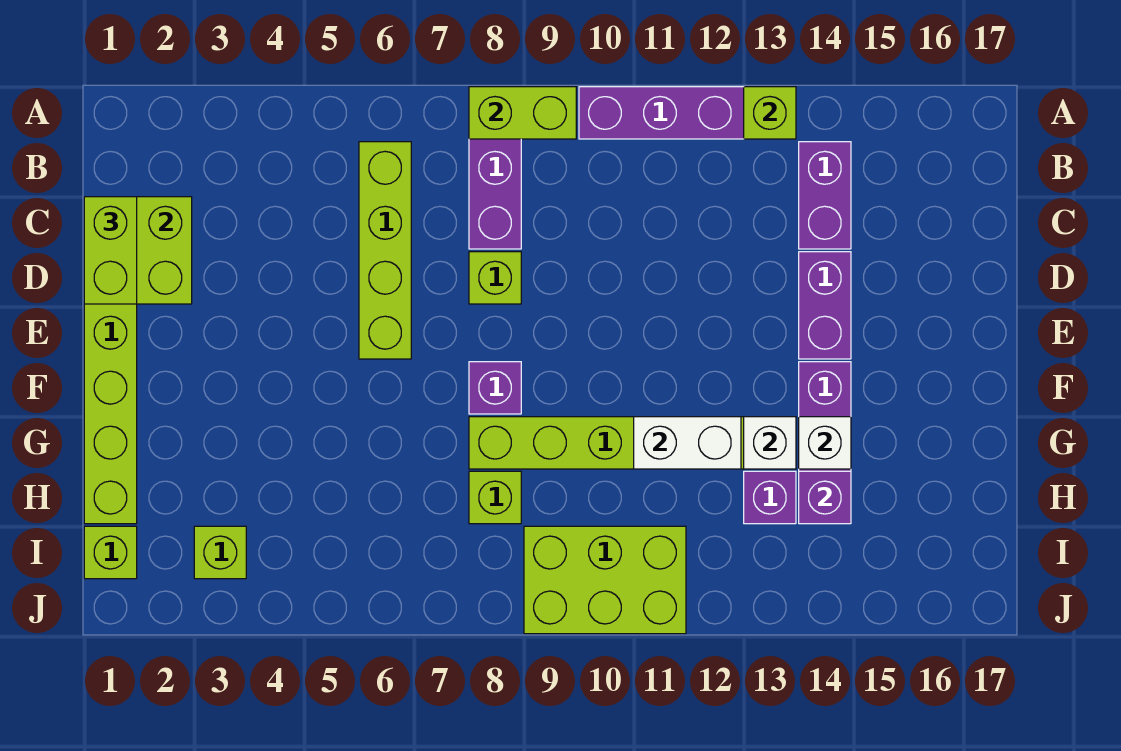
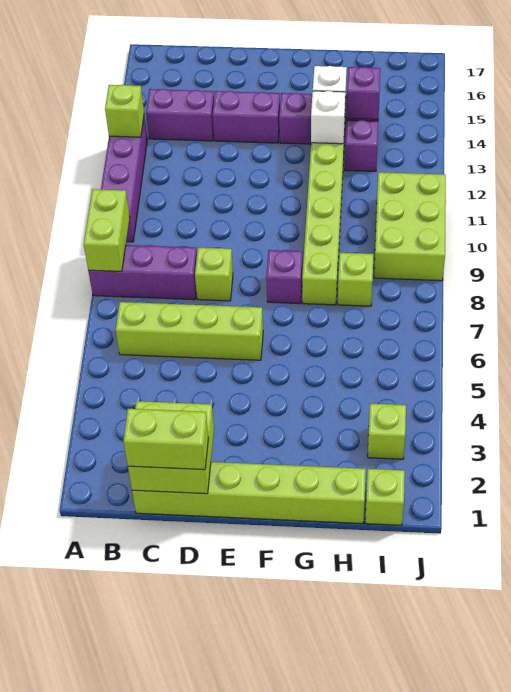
white 1x2 brick [634,417,741,469] -> none

